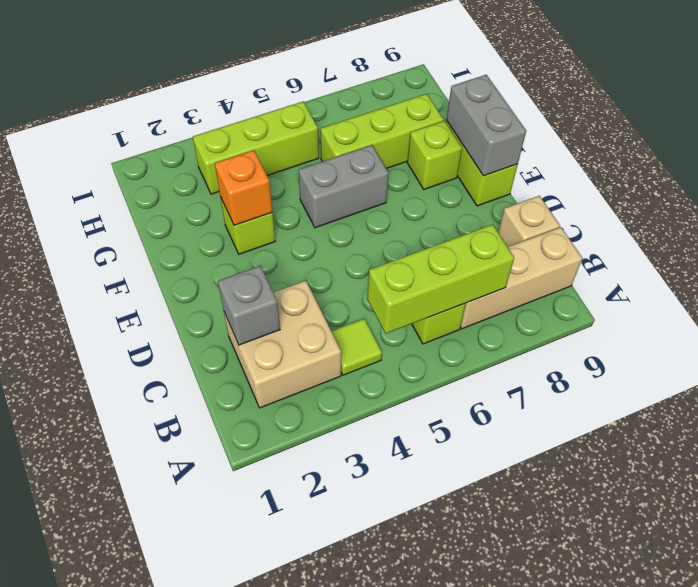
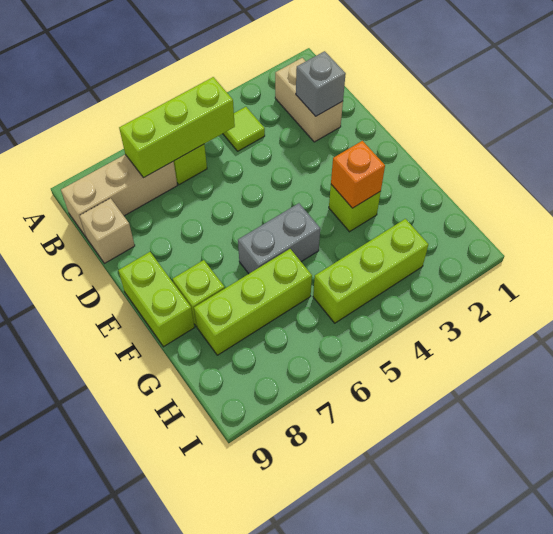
tan 2x2 brick [224,281,341,408] -> tan 1x2 brick [275,58,343,142]
grey 1x2 brick [446,75,526,176] -> none

